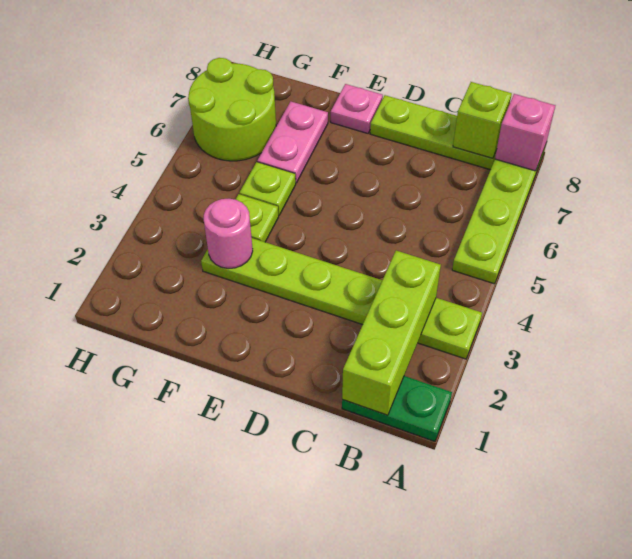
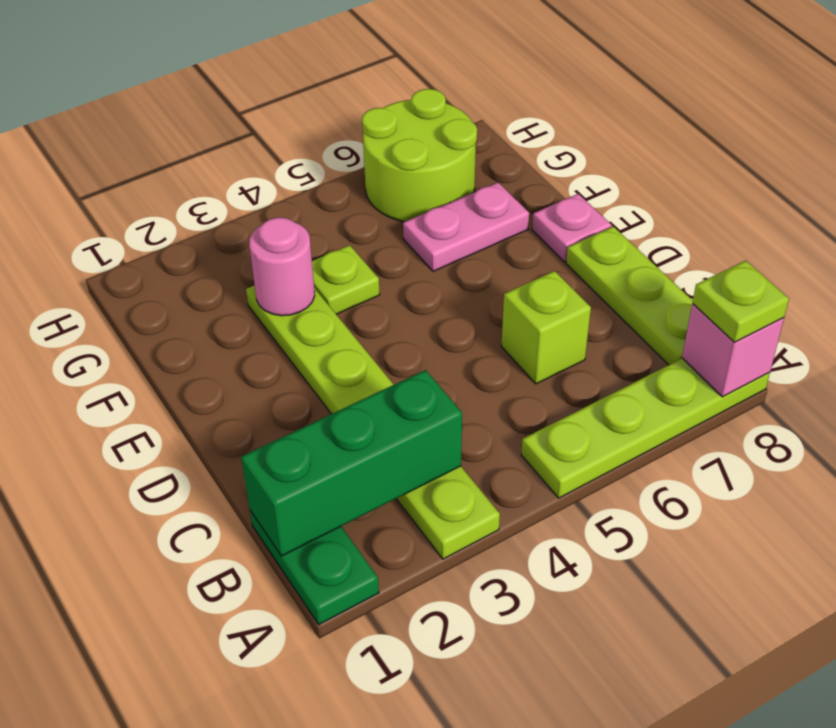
lime 1x3 brick [342,251,441,415] -> green 1x3 brick [241,370,462,556]
lime 1x1 brick [453,82,512,158] -> lime 1x1 brick moved to [501,271,591,384]
lime 1x1 plate [240,162,296,215] -> lime 1x1 plate moved to [692,261,789,342]

